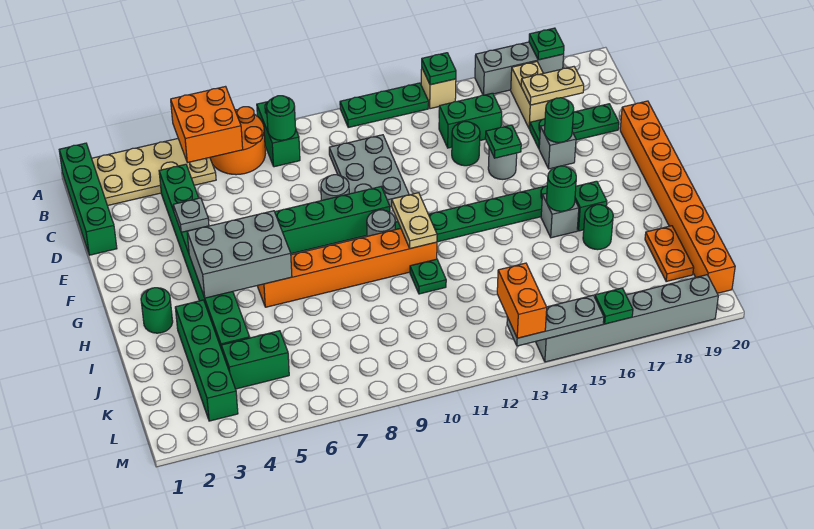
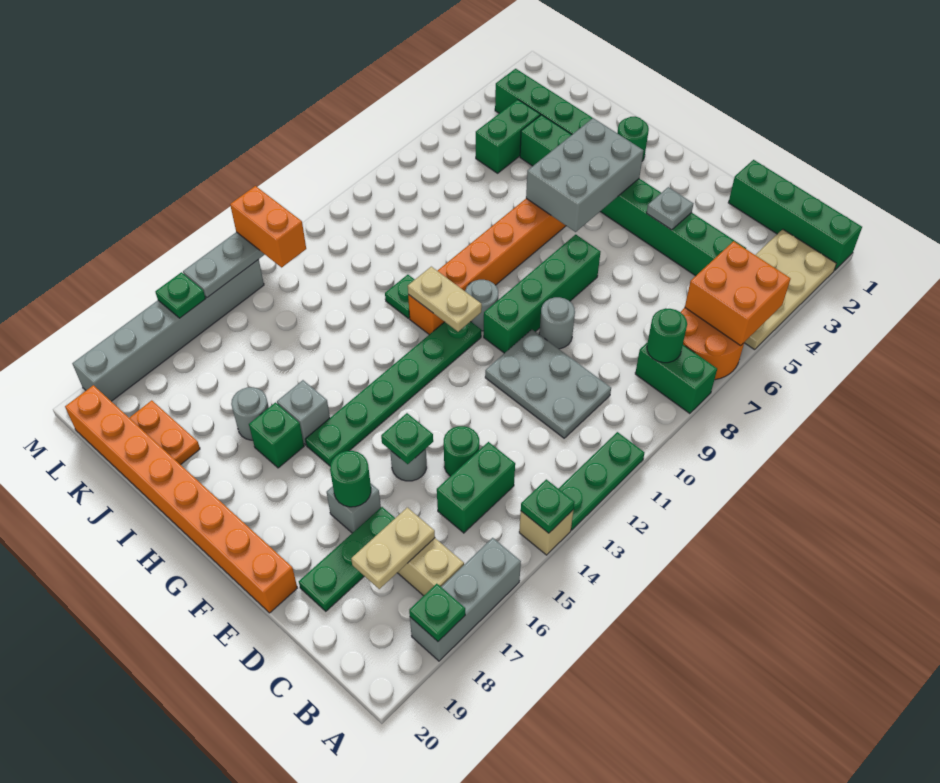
green 1x1 round brick [546,166,576,211] -> none
green 1x1 round brick [583,205,613,250] -> grey 1x1 round brick [231,387,269,440]

